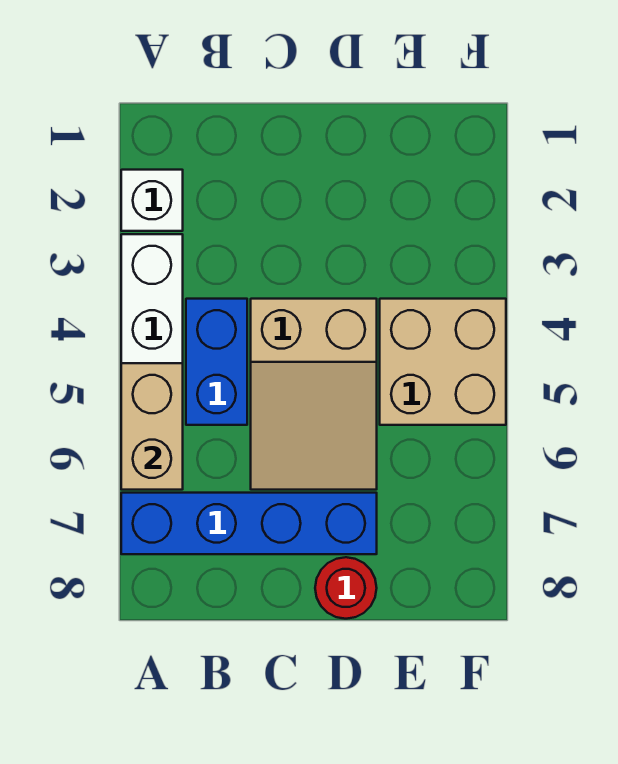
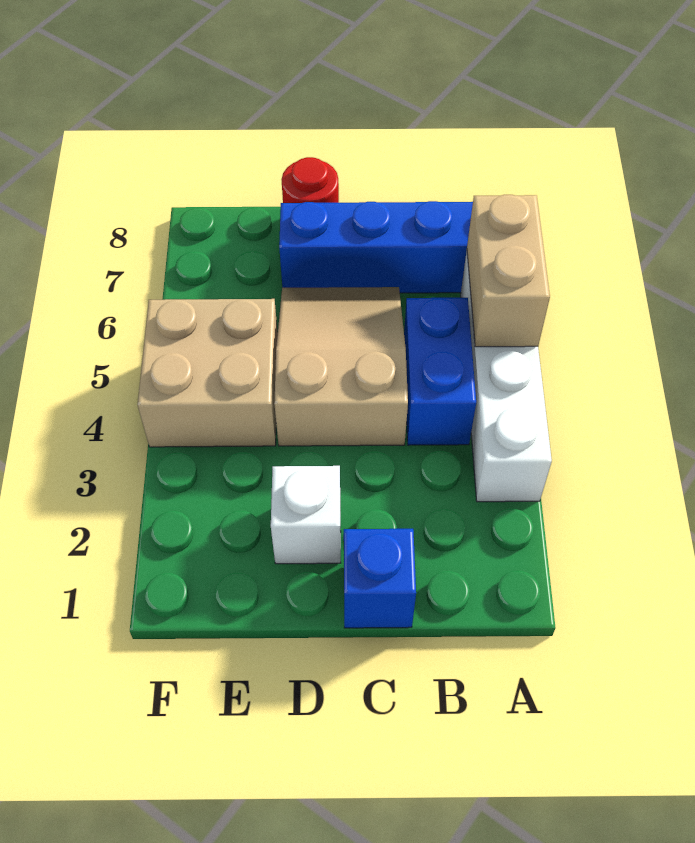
white 1x1 brick [121,170,183,231] -> white 1x1 brick moved to [271,466,341,564]
none -> blue 1x1 brick [344,529,416,628]

